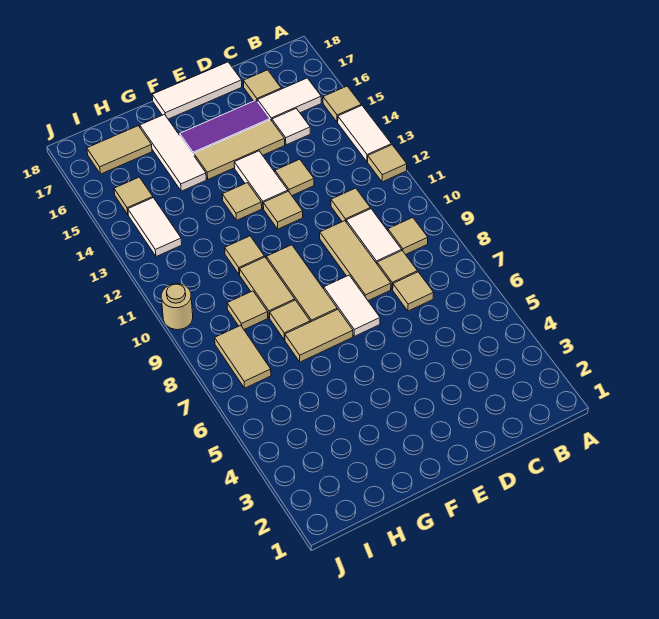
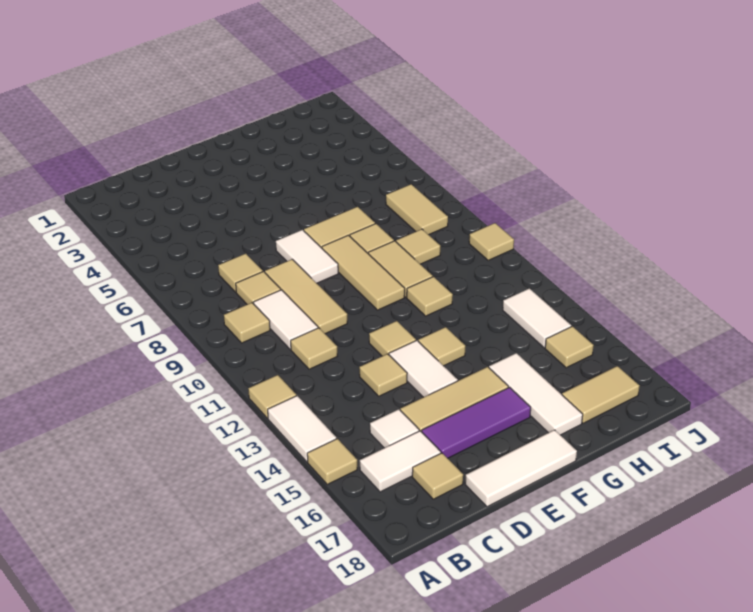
tan 1x1 round brick [161,284,193,330] -> tan 1x1 tile [469,223,514,260]

